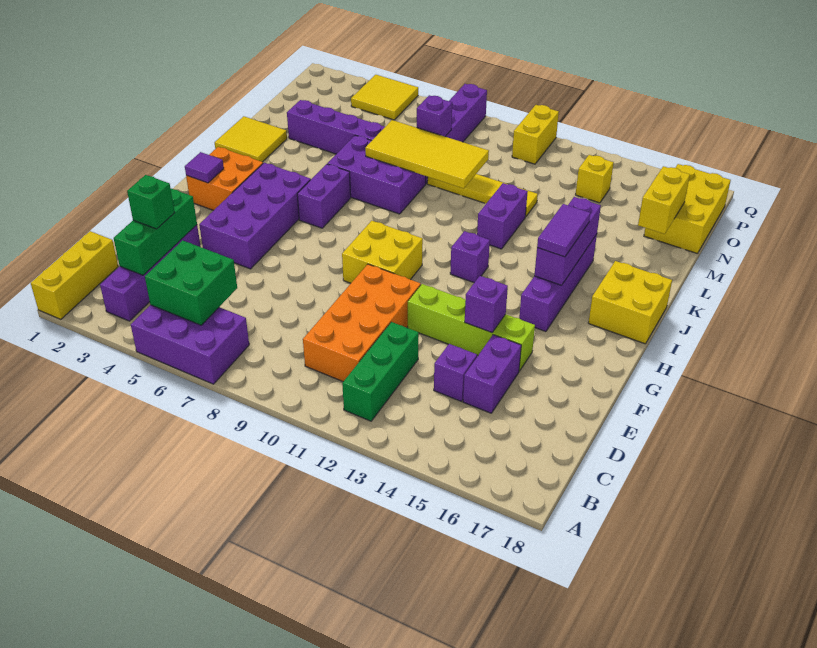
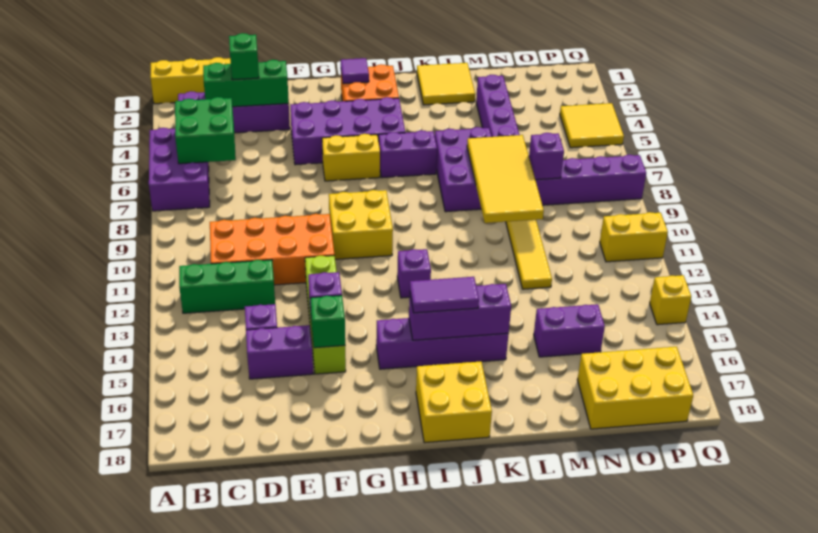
none -> green 1x1 brick [310,295,345,348]
purple 1x2 brick [477,183,528,249] -> purple 1x2 brick moved to [534,304,605,357]
yellow 1x2 brick [638,166,690,234] -> yellow 1x2 brick moved to [322,134,380,181]
yellow 1x1 brick [576,155,614,203] -> yellow 1x1 brick moved to [650,275,691,325]

